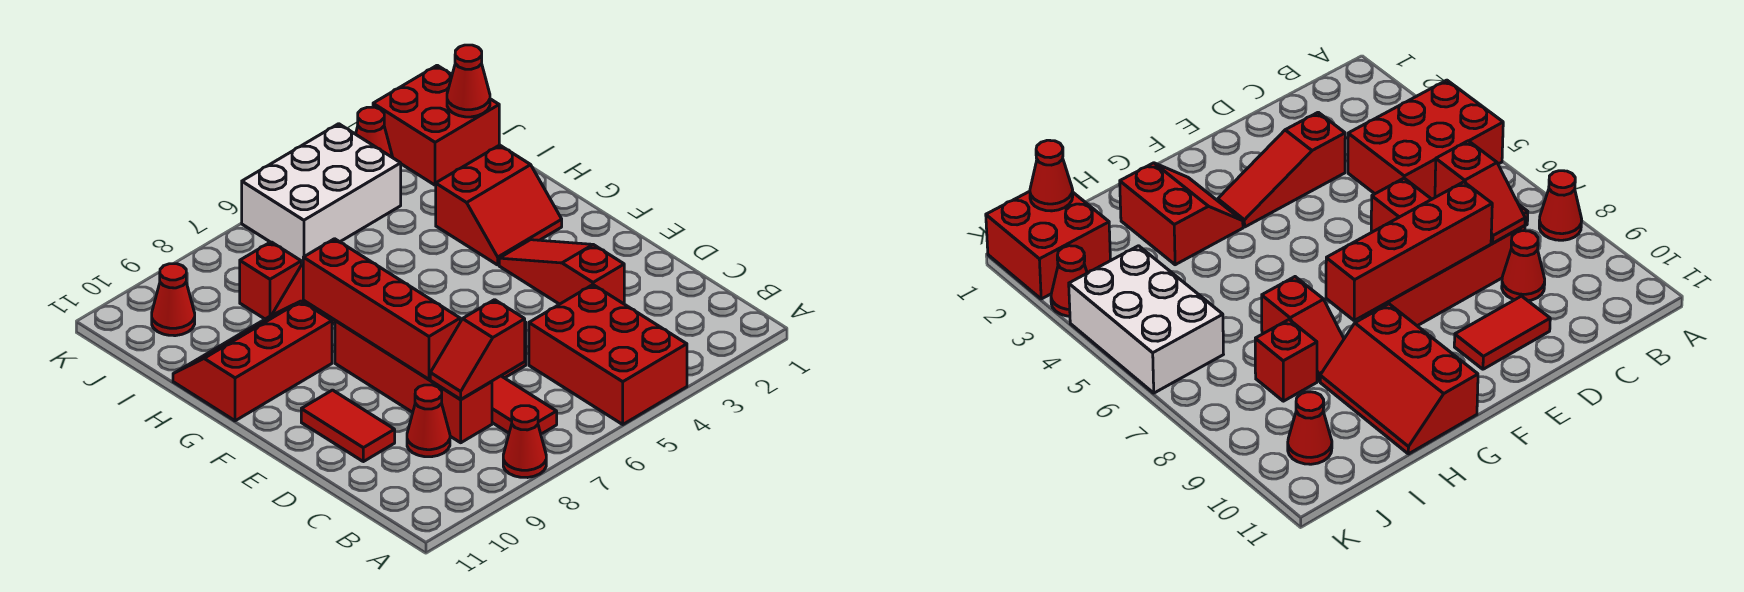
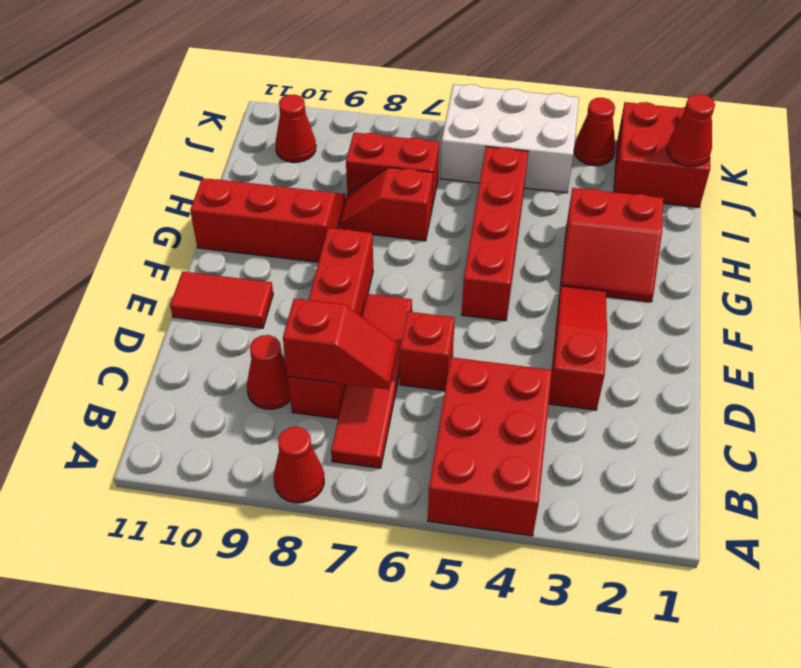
red 1x2 slope [430,300,525,399] -> red 1x2 slope turned to [283,298,397,389]
red 1x4 brick [303,239,460,379] -> red 1x4 brick moved to [462,147,528,321]
red 1x2 tile [301,390,395,462] -> red 1x2 tile turned to [170,271,273,328]
red 1x1 brick [240,242,301,319] -> red 1x2 brick [346,133,439,207]

